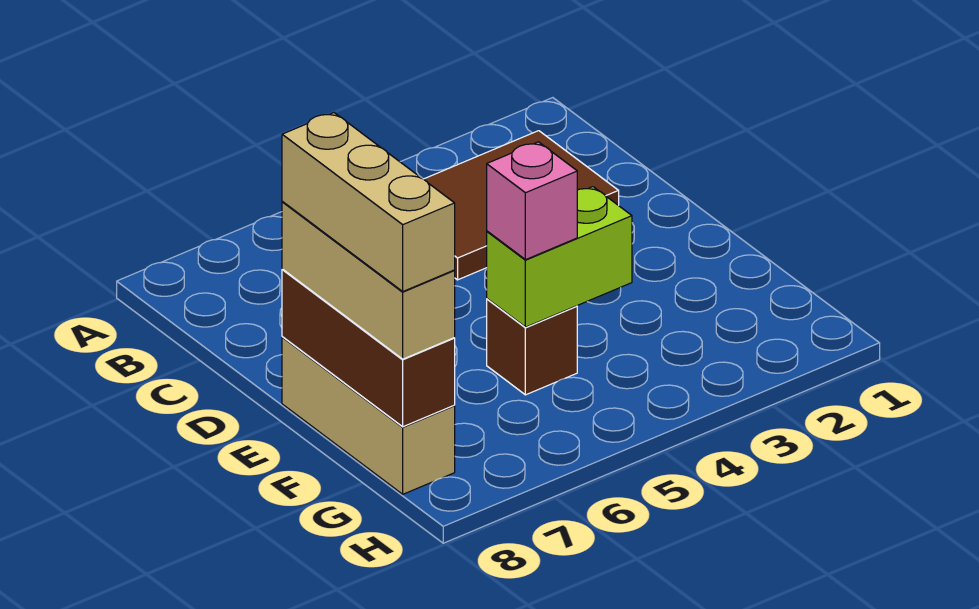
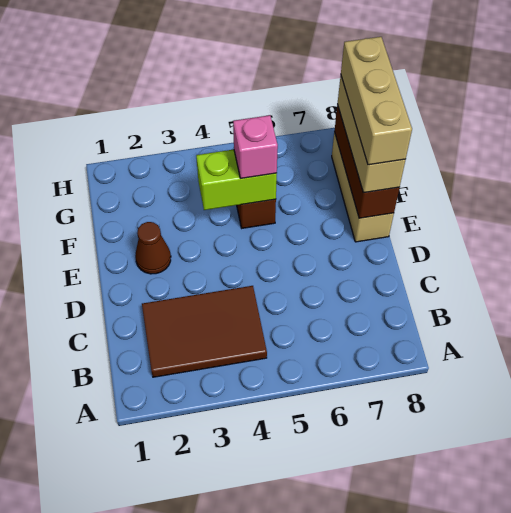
none -> brown 1x1 cone [135,222,171,274]

